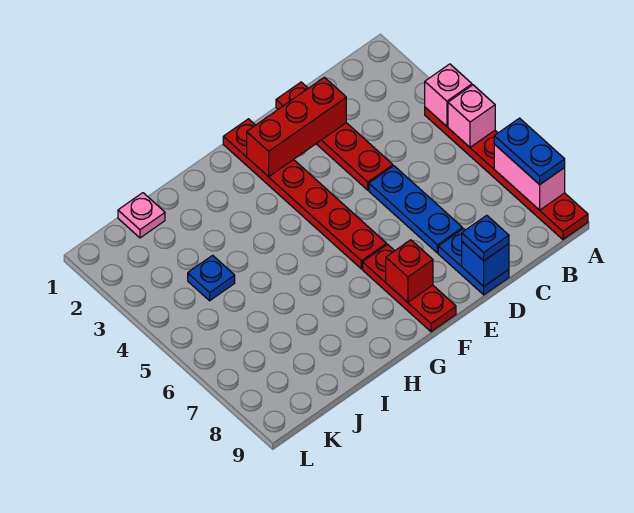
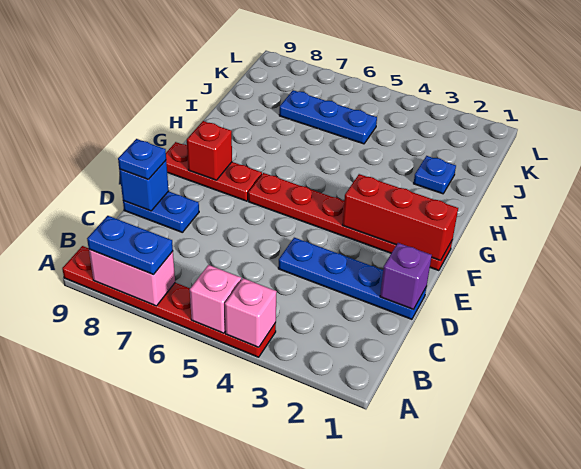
red 1x4 plate [276,82,393,190] -> blue 1x4 plate [278,238,426,319]
none -> purple 1x1 brick [380,243,432,309]
red 1x3 brick [247,77,346,177] -> red 1x3 brick turned to [342,174,458,261]
blue 1x3 plate [369,166,462,253] -> blue 1x3 plate moved to [279,90,377,144]
pink 1x1 plate [118,193,165,238] -> none
blue 1x1 plate [188,255,235,301] -> blue 1x1 plate moved to [414,156,456,194]

